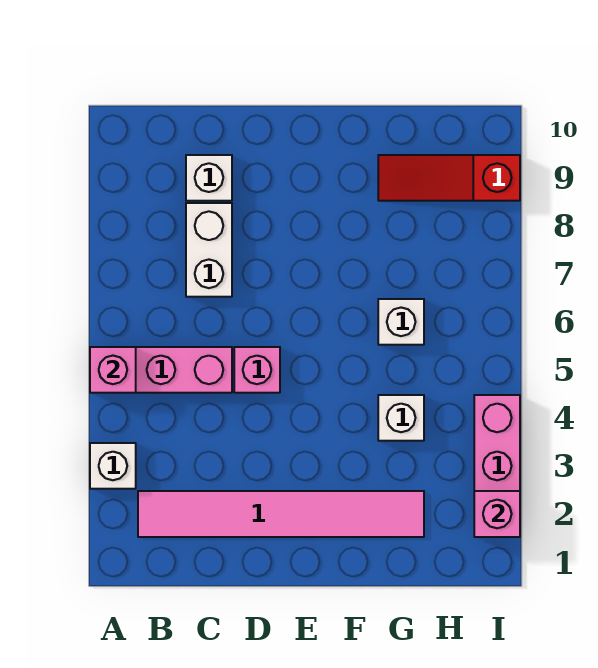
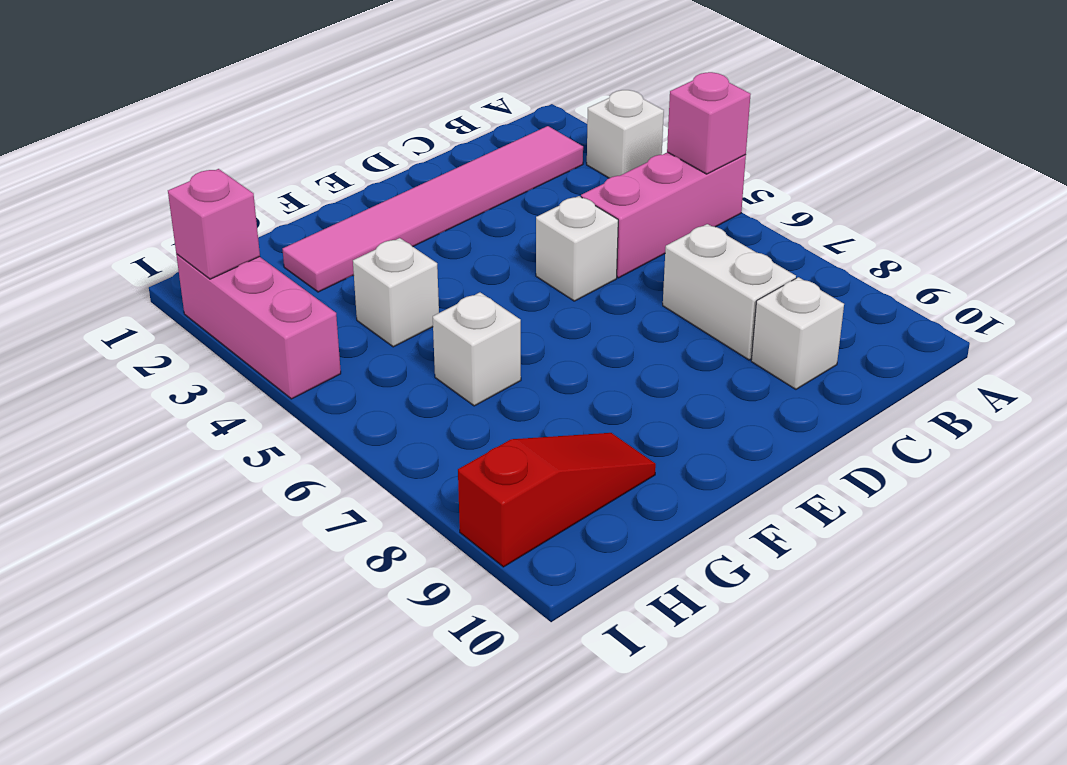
pink 1x1 brick [234,347,280,393] -> white 1x1 brick [536,196,618,301]

